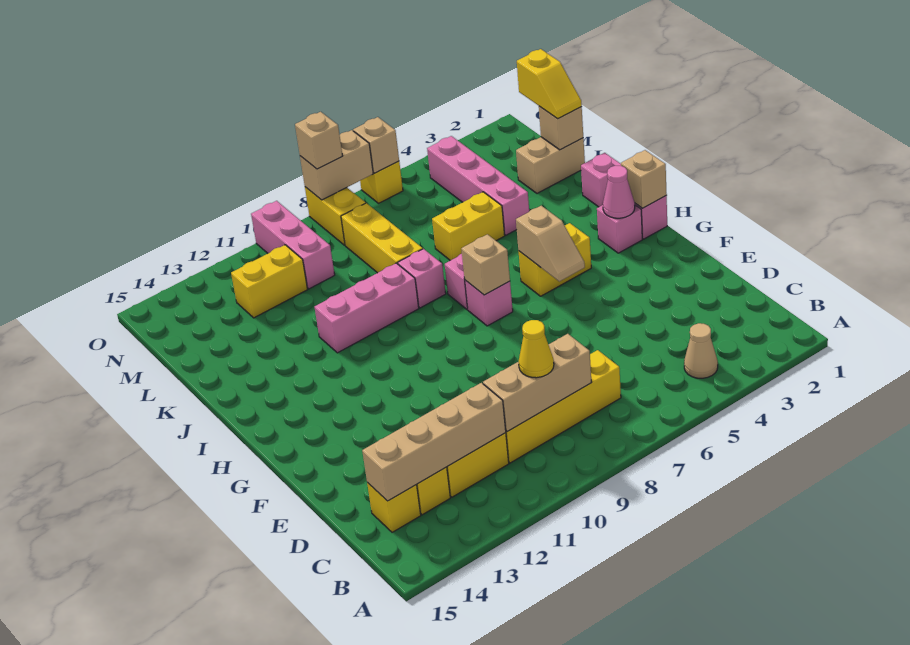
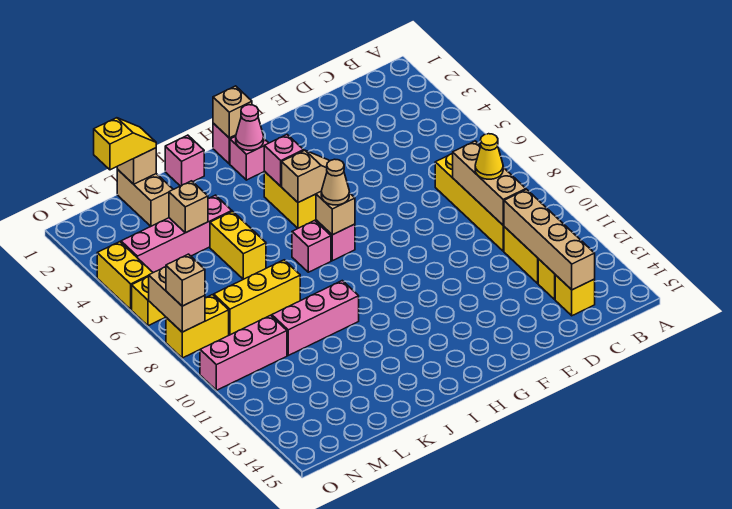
tan 1x1 cone [684,323,718,378] -> tan 1x1 cone moved to [321,159,349,205]
pink 1x1 brick [398,249,446,308] -> pink 1x1 brick moved to [264,135,304,186]
pink 1x3 brick [315,263,419,353] -> pink 1x3 brick turned to [272,281,359,355]
yellow 1x2 brick [231,245,307,318] -> yellow 1x2 brick moved to [97,242,153,309]
tan 1x1 brick [353,117,399,173] -> tan 1x1 brick moved to [169,181,208,233]

